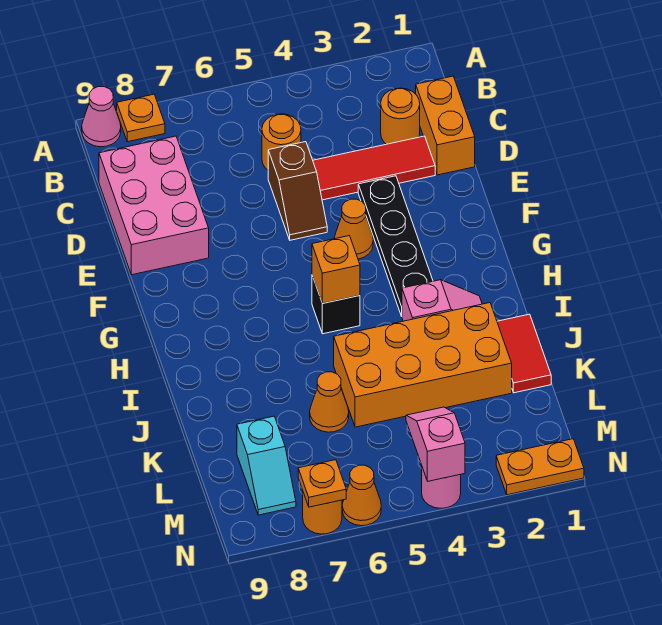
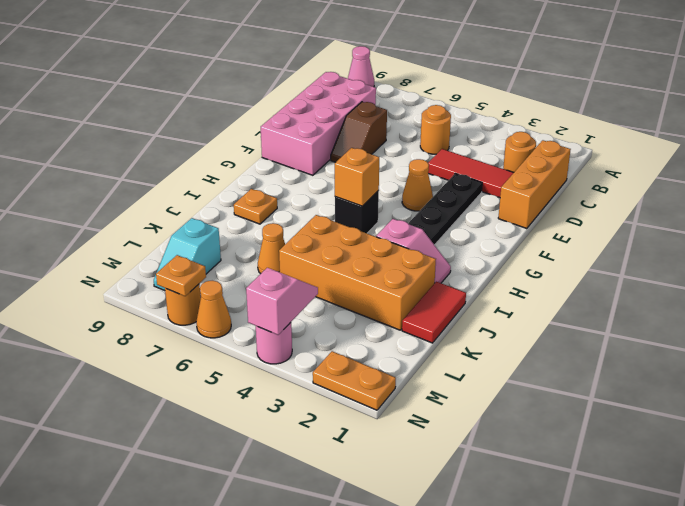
orange 1x1 plate [116,94,165,142] -> orange 1x1 plate moved to [234,189,277,224]
orange 1x2 brick [416,76,475,175] -> orange 1x3 brick [498,140,571,229]
pink 2x3 brick [99,136,209,275] -> pink 2x4 brick [261,72,376,175]
brown 1x2 slope [268,142,327,240] -> brown 1x2 slope moved to [331,102,387,162]

